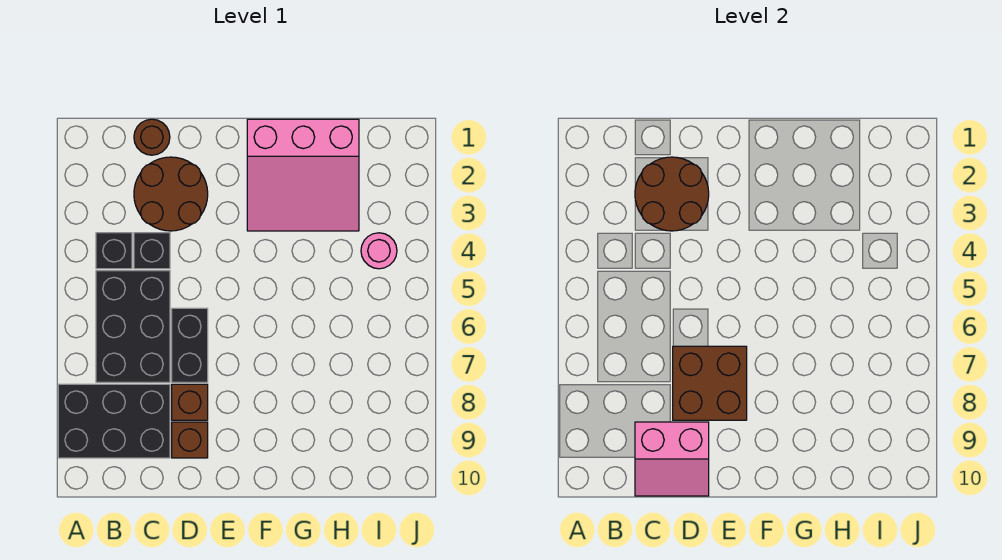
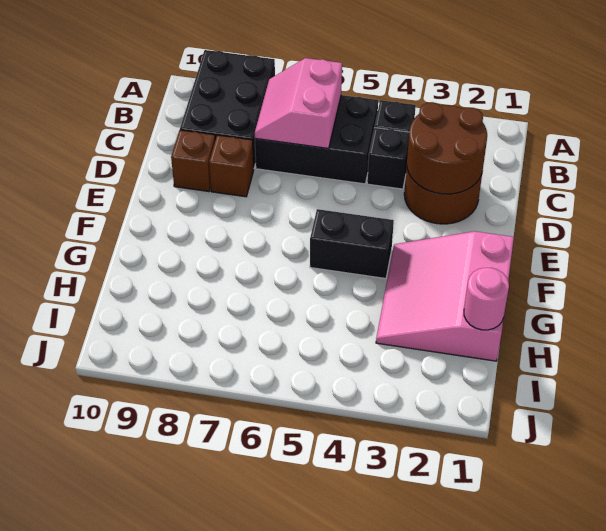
brown 1x1 round brick [134,119,170,155] -> none
pink 2x2 slope [635,422,709,496] -> pink 2x2 slope moved to [255,58,342,148]
black 1x2 brick [172,308,208,382] -> black 1x2 brick moved to [310,209,394,278]
brown 2x2 brick [673,346,747,420] -> none
pink 1x1 round brick [361,233,397,269] -> pink 1x1 round brick moved to [464,268,509,330]

